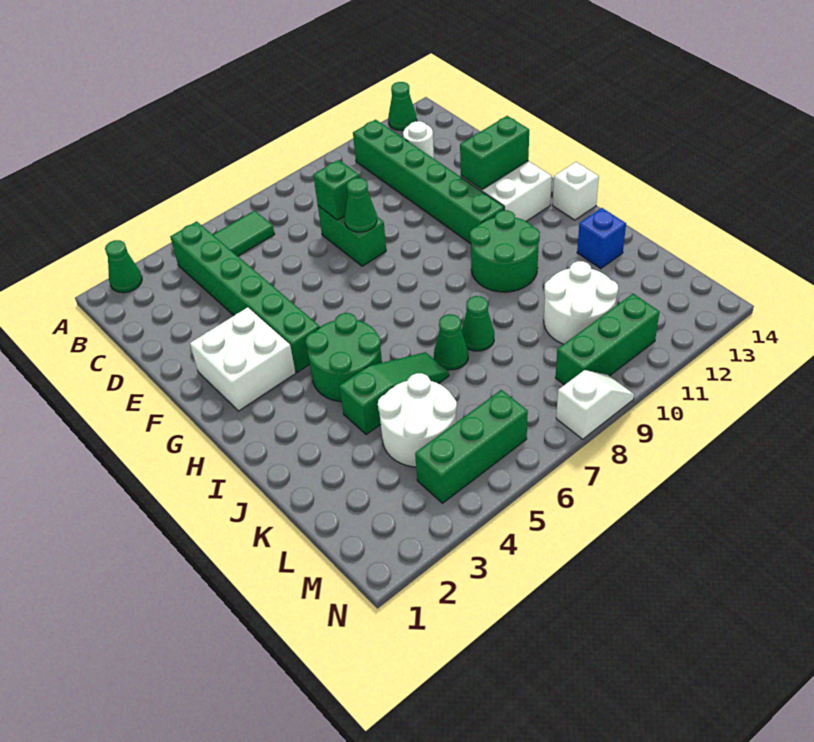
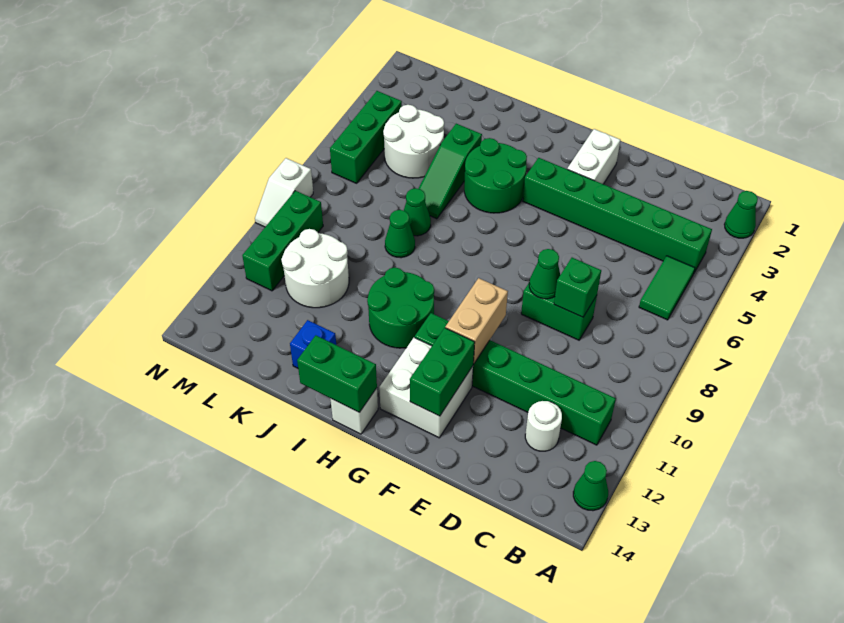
white 2x2 brick [190,307,296,411] -> white 1x2 brick [567,129,620,184]
none -> tan 1x2 brick [445,278,508,364]
none -> green 1x2 brick [297,335,377,413]

